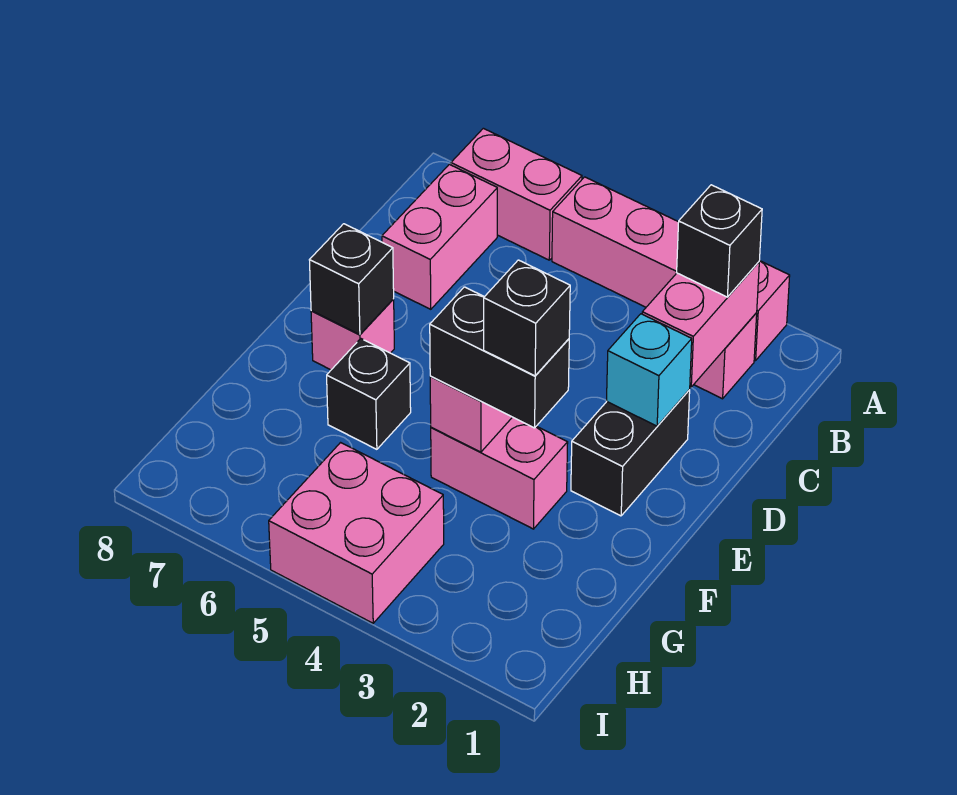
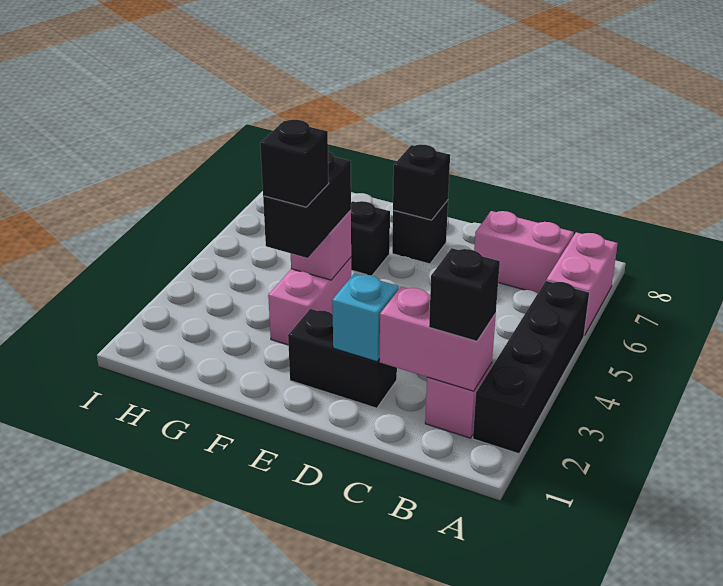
pink 1x4 brick [552,177,790,361] -> black 1x4 brick [473,281,589,454]
pink 1x1 brick [311,299,394,370] -> black 1x1 brick [392,200,448,264]
pink 2x2 brick [269,443,444,623] -> none

